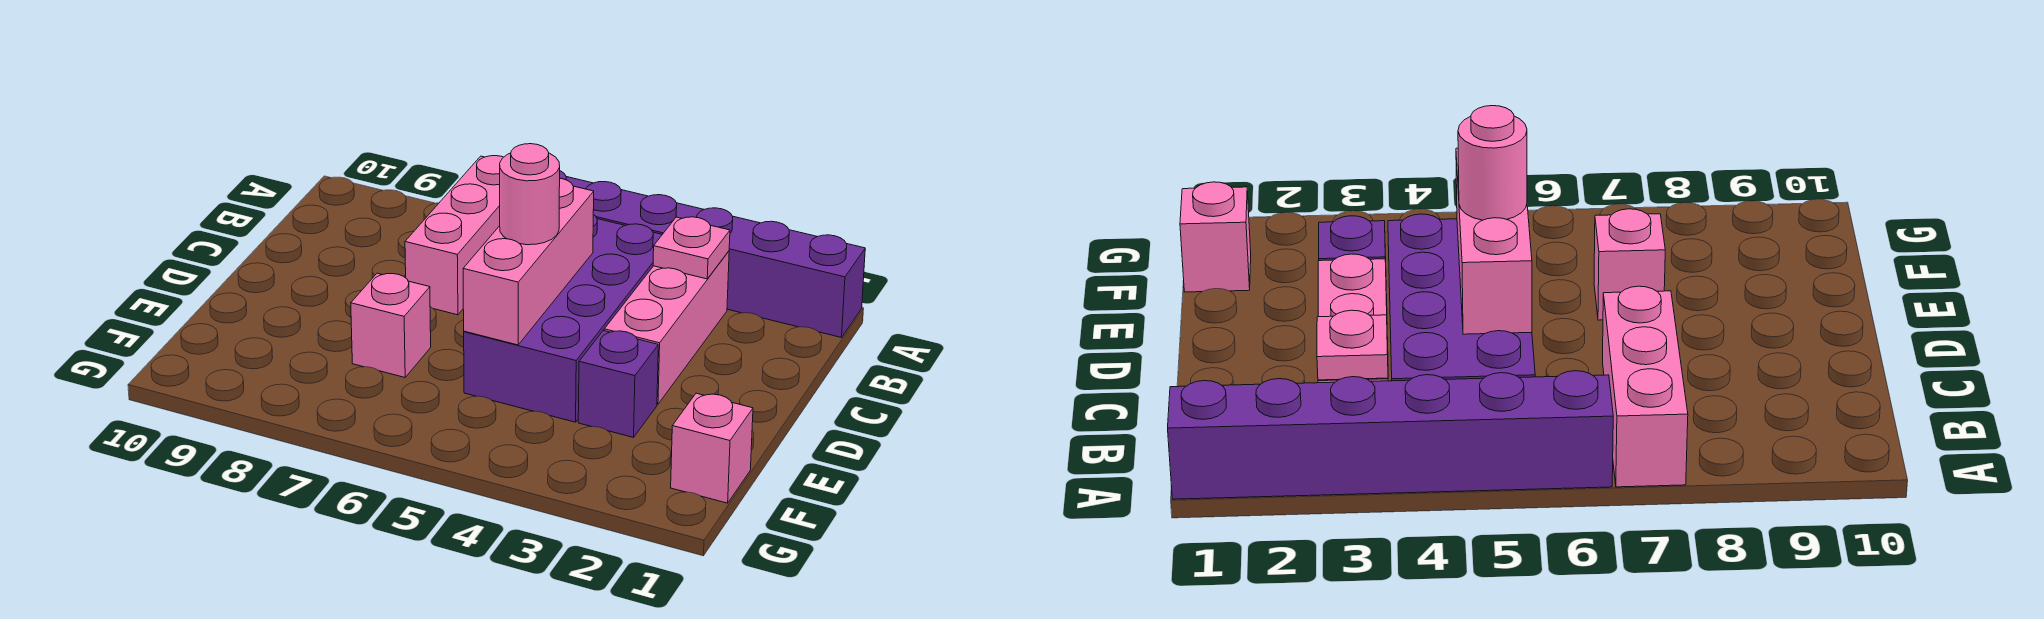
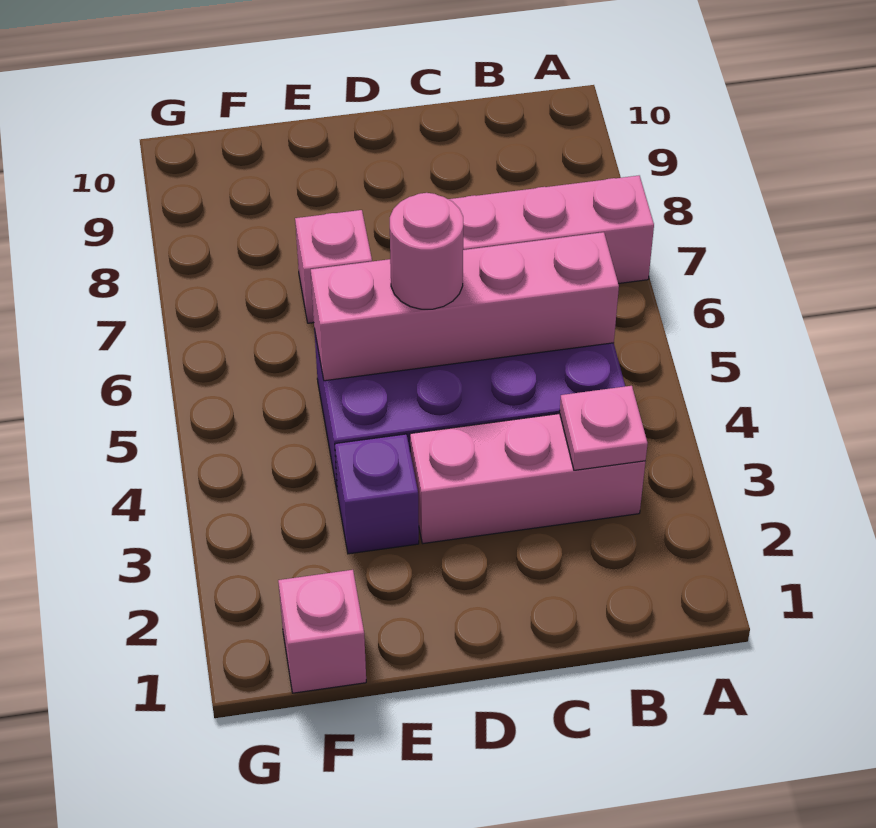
purple 1x6 brick [560,171,865,338] -> none
pink 1x3 brick [463,178,594,345] -> pink 1x4 brick [311,232,619,381]

